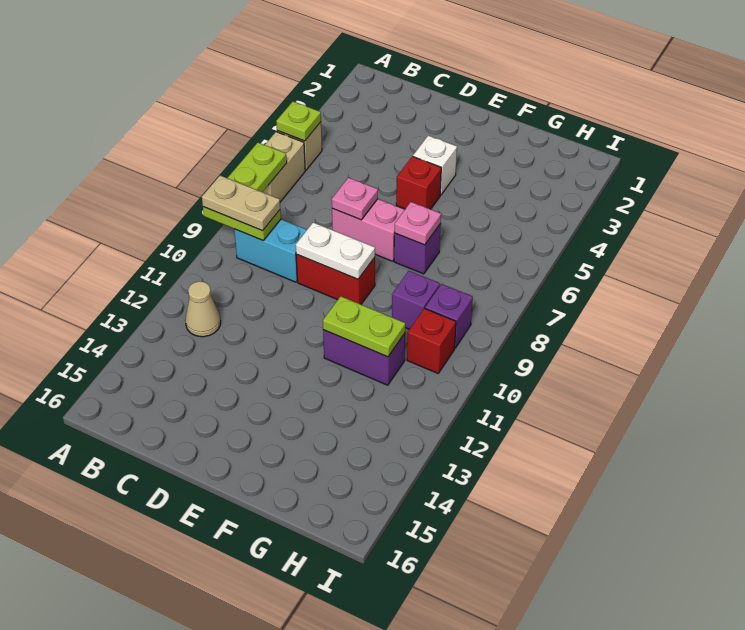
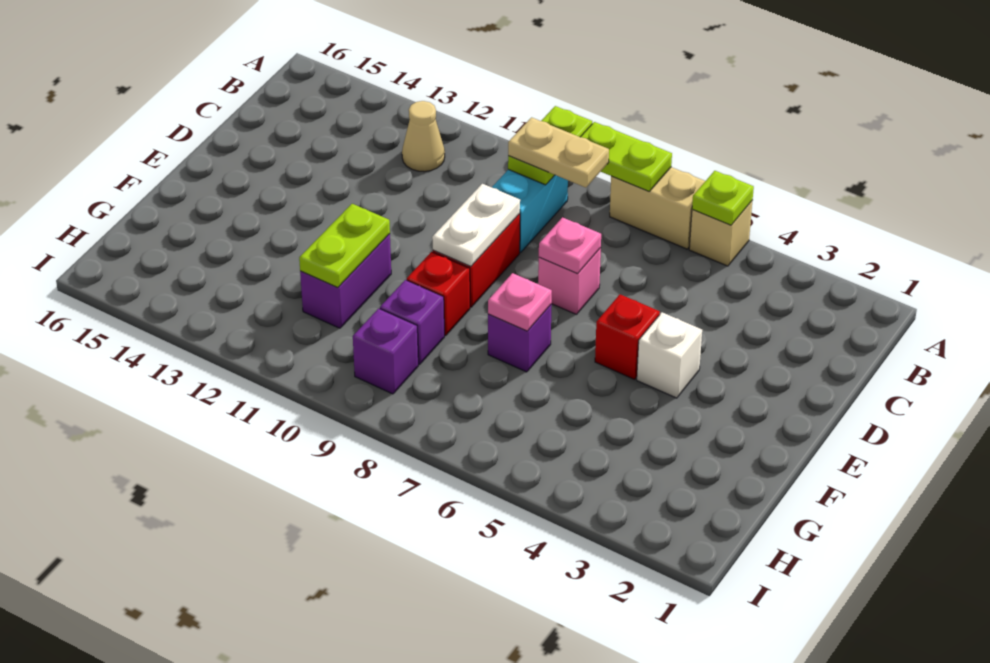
tan 1x2 plate [202,176,280,231] -> tan 1x2 plate turned to [508,117,609,188]
pink 1x2 brick [332,199,405,261] -> pink 1x1 brick [538,248,601,314]
red 1x1 brick [407,308,456,373] -> red 1x1 brick moved to [407,252,470,336]

